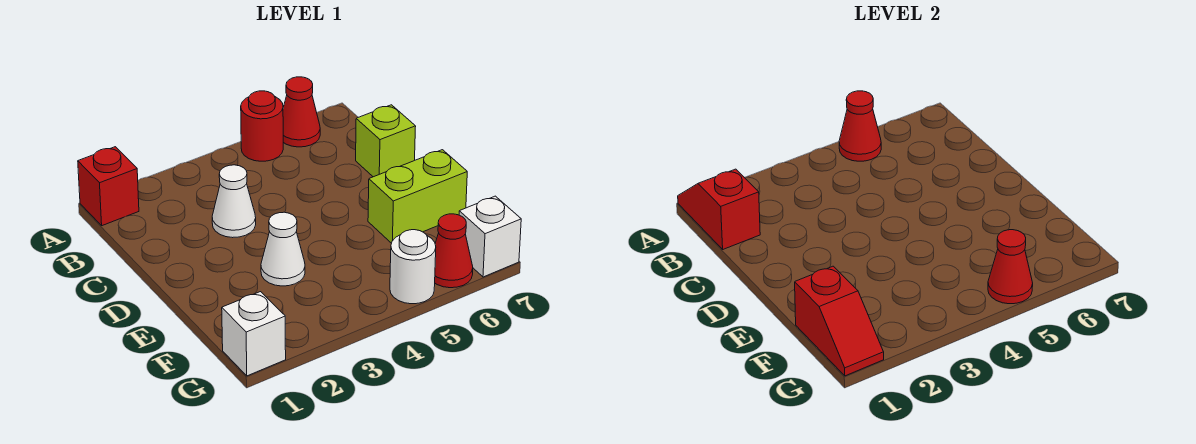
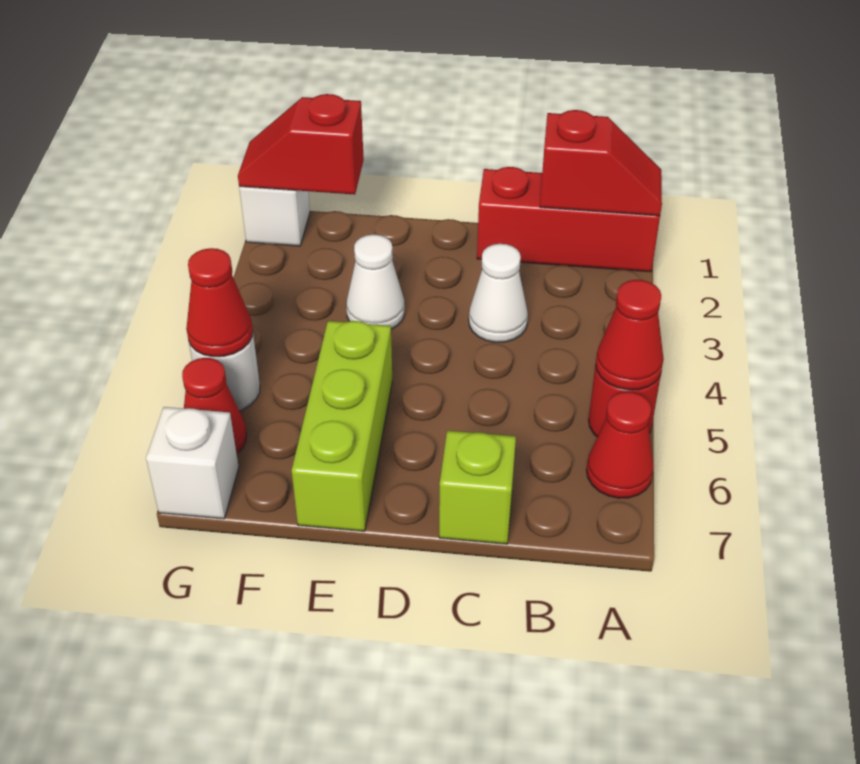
red 1x1 brick [78,147,139,226] -> red 1x3 brick [477,167,660,272]
lime 1x2 brick [368,150,467,243] -> lime 1x3 brick [292,321,392,531]

